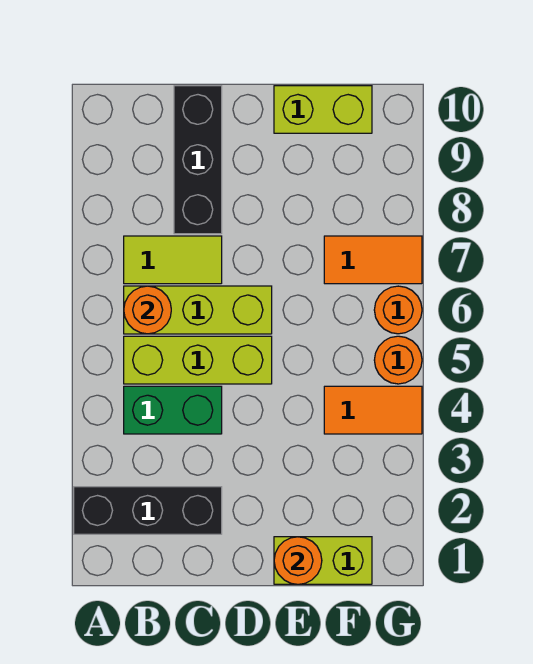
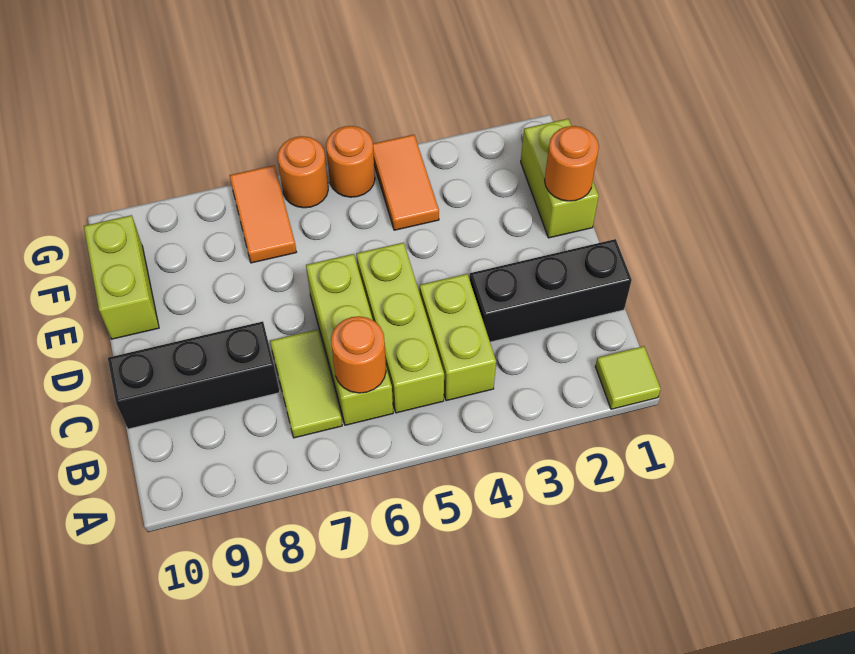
none -> lime 1x1 tile [595,346,661,409]
black 1x3 brick [74,487,222,534] -> black 1x3 brick turned to [470,239,632,342]
green 1x2 brick [124,386,222,434] -> lime 1x2 brick [420,274,496,401]

